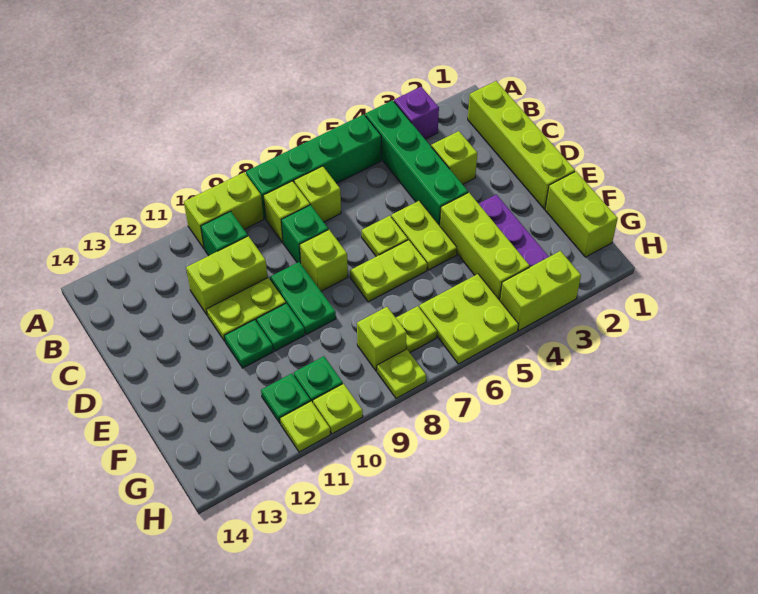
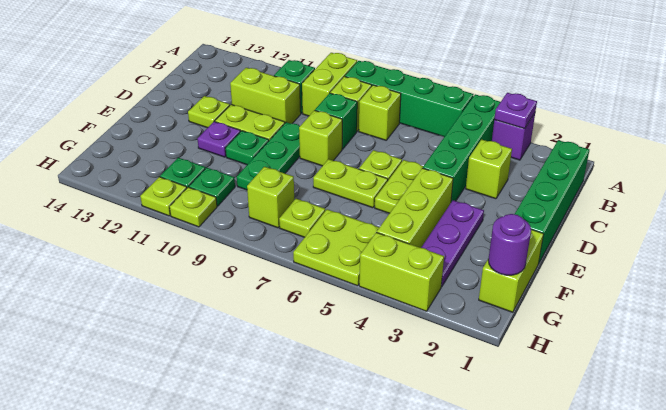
none -> purple 1x1 plate [494,93,537,129]
lime 1x2 brick [184,172,264,249] -> lime 1x2 brick turned to [302,53,357,116]
lime 1x4 brick [468,81,575,209] -> green 1x4 brick [515,140,589,264]
green 1x2 plate [270,262,336,334] -> green 1x3 plate [237,122,300,190]
green 1x1 plate [224,320,273,368] -> purple 1x1 plate [197,122,241,157]
none -> purple 1x1 round brick [488,214,531,275]
lime 1x1 plate [377,349,426,398] -> lime 1x1 plate moved to [188,96,230,128]

